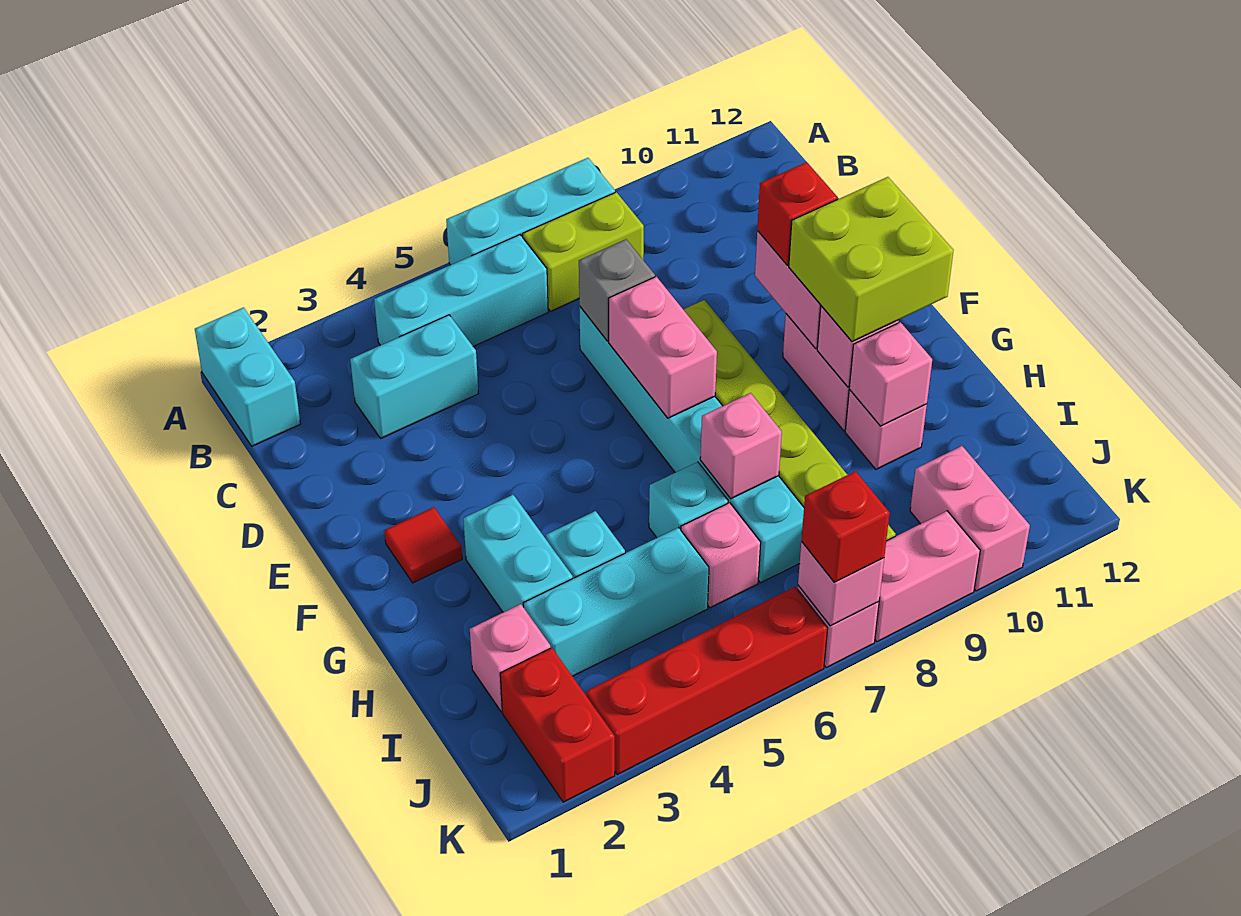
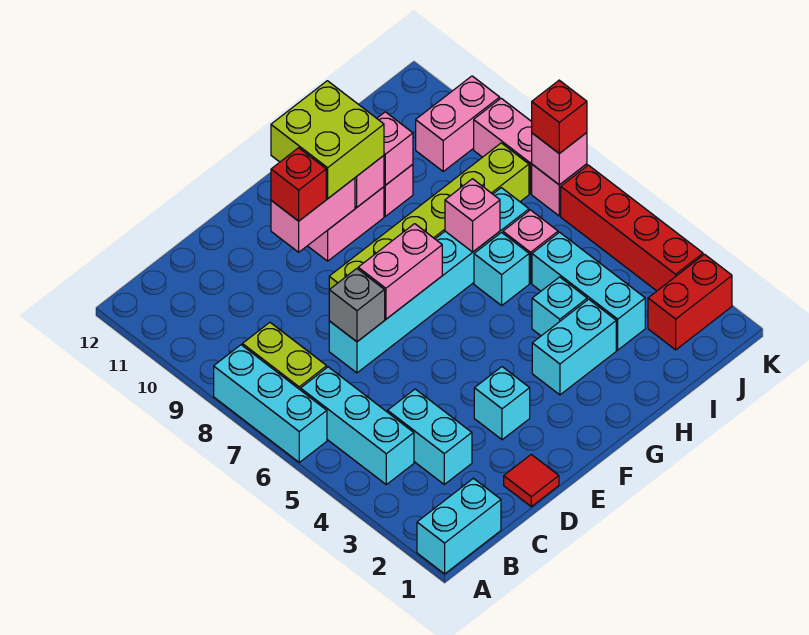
none -> cyan 1x1 brick [474,367,530,440]
red 1x1 tile [384,507,462,583] -> red 1x1 tile moved to [504,454,559,507]
pink 1x1 brick [470,604,551,712] -> none

